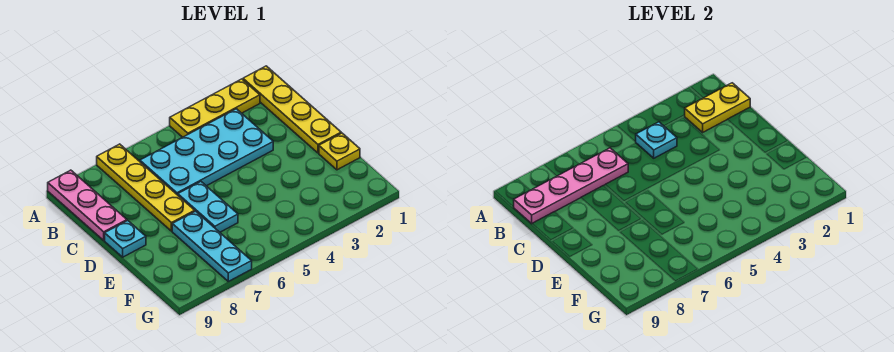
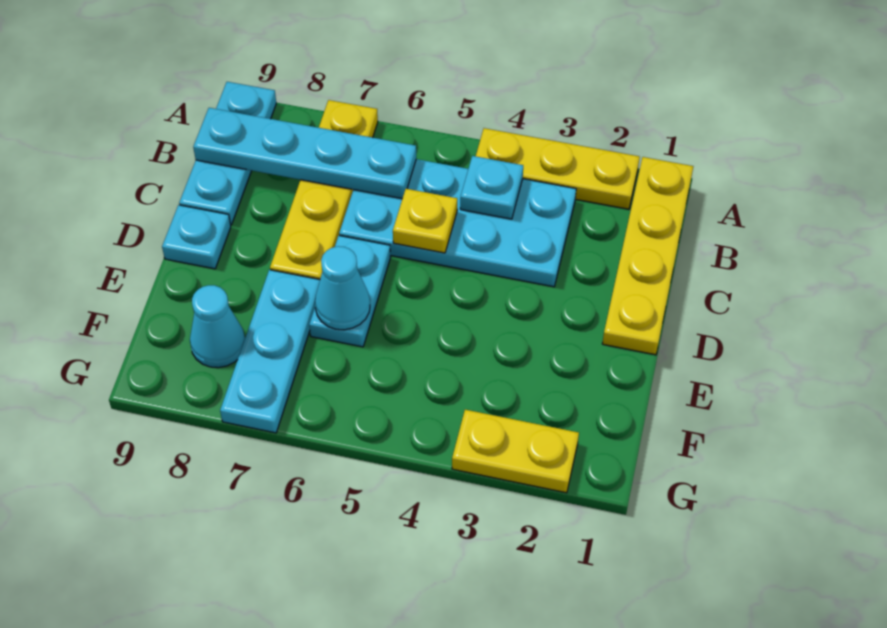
pink 1x3 plate [48,170,127,240] -> cyan 1x3 plate [179,82,276,225]
yellow 1x2 plate [685,83,750,132] -> yellow 1x2 plate moved to [452,410,579,493]
pink 1x4 plate [514,148,628,224] -> cyan 1x4 plate [193,108,416,199]
yellow 1x1 plate [319,133,360,170] -> yellow 1x1 plate moved to [393,189,457,253]
none -> cyan 1x1 cone [315,246,370,330]
none -> cyan 1x1 cone [190,285,245,368]

